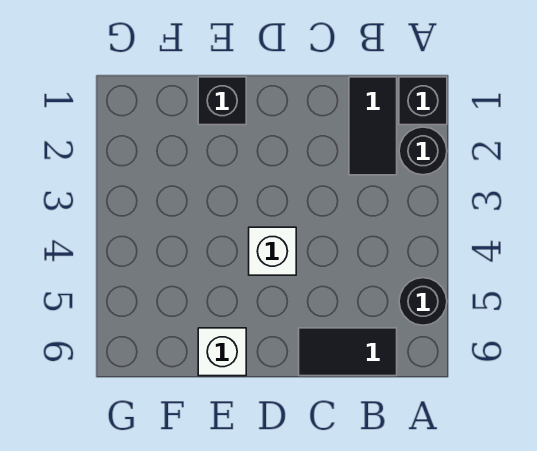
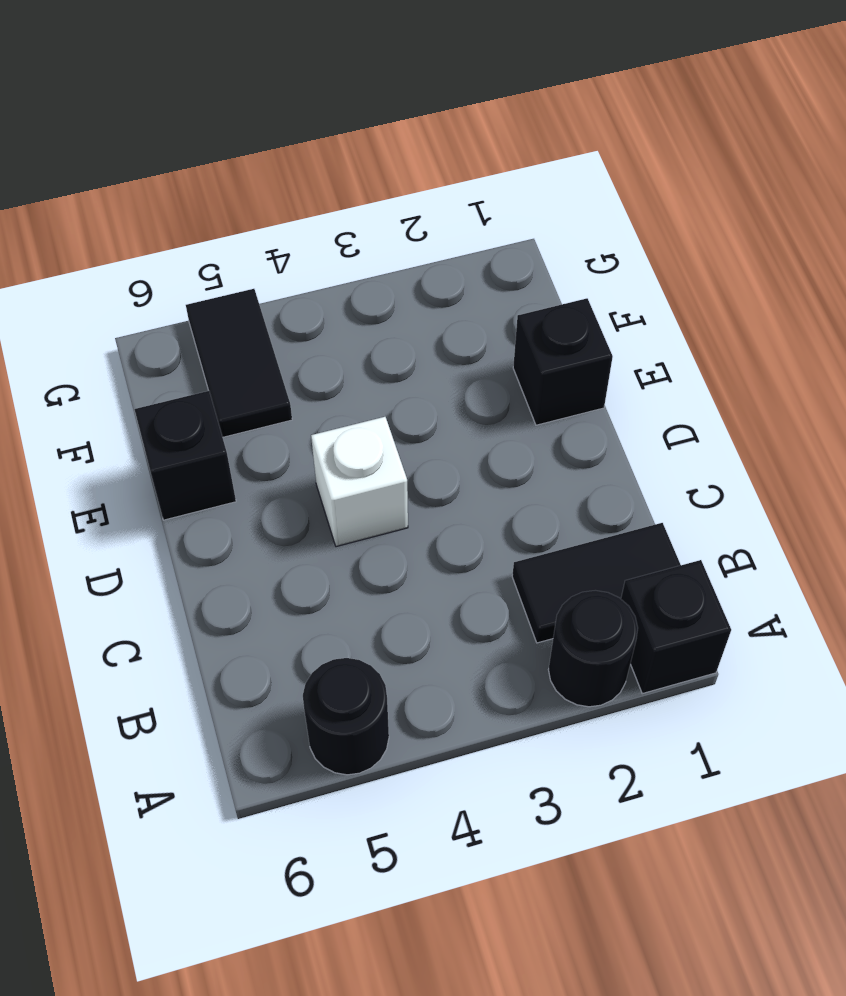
black 1x2 tile [299,328,397,376] -> black 1x2 tile moved to [186,289,292,437]
white 1x1 brick [198,328,246,376] -> black 1x1 brick [134,391,236,520]

